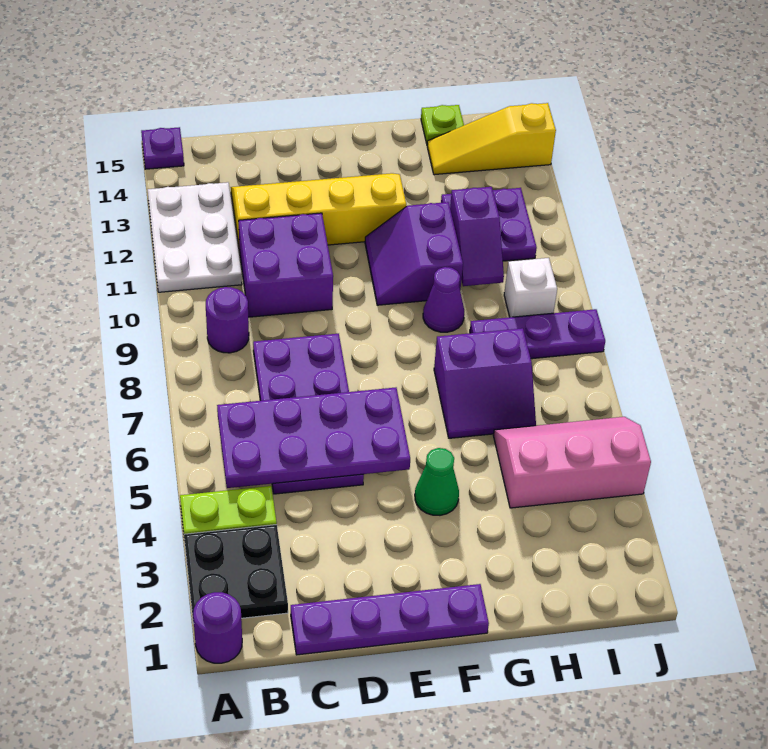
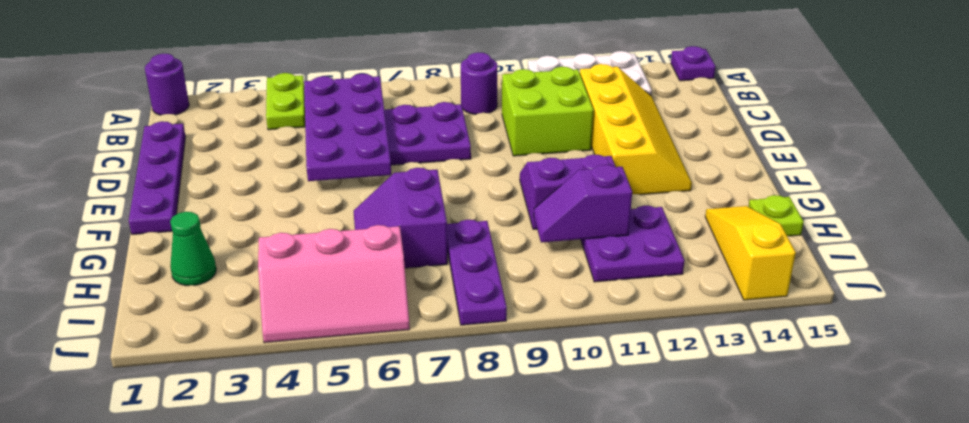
black 2x2 plate [184,525,288,623] -> none
purple 2x2 brick [239,213,333,317] -> lime 2x2 brick [502,67,594,156]
green 1x1 cone [415,448,459,515] -> green 1x1 cone moved to [170,212,216,286]
purple 1x1 cone [423,267,464,332] -> none
pink 2x3 slope [493,417,651,508] -> pink 2x3 slope turned to [258,225,410,343]
white 1x1 brick [504,258,557,317] -> none

